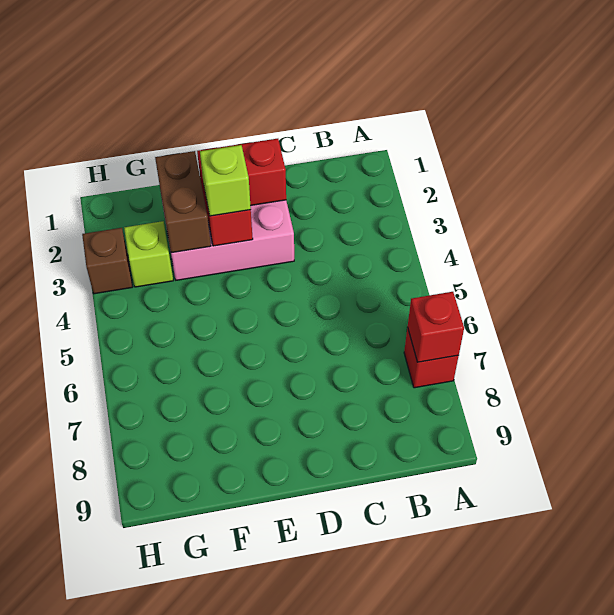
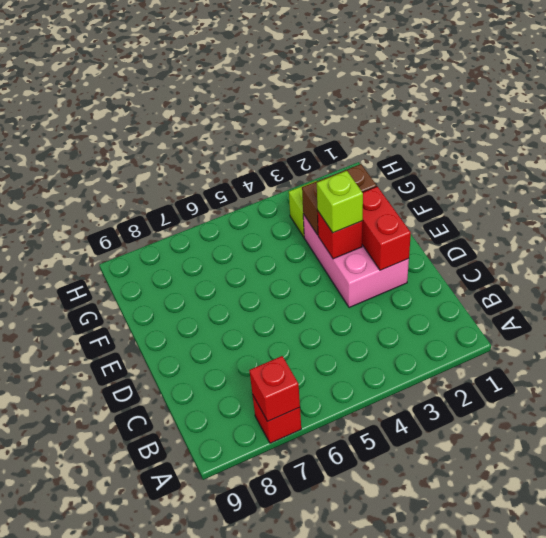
brown 1x1 brick [82,228,132,294] -> none

